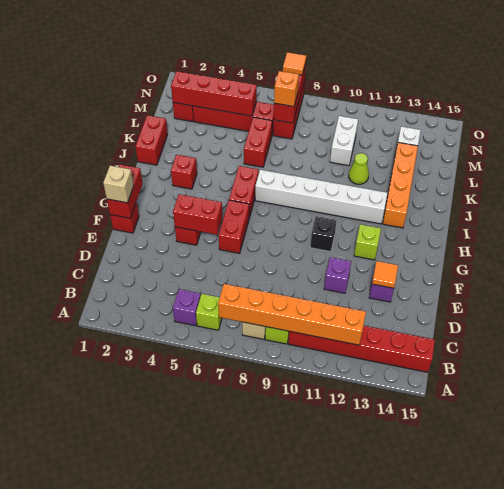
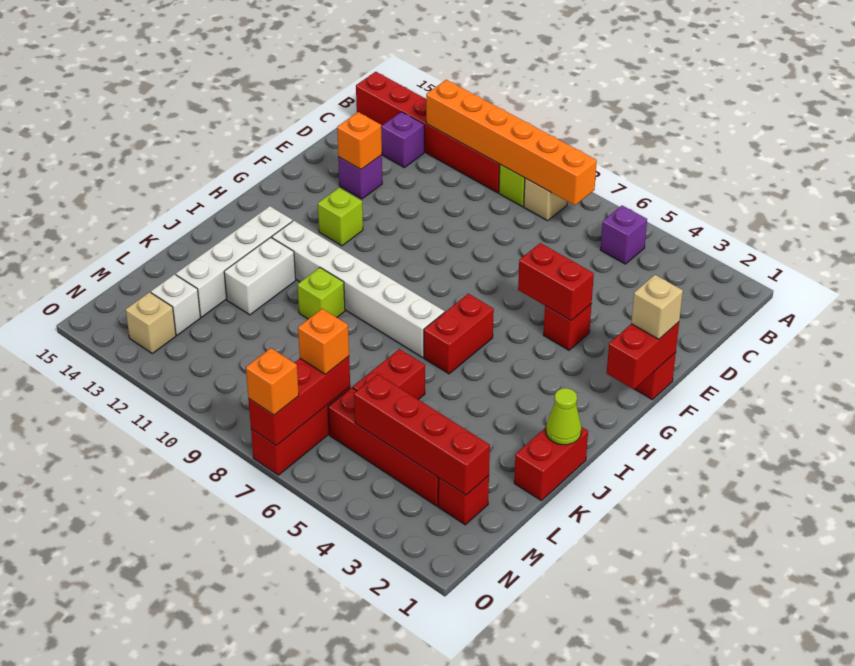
lime 1x1 brick [196,294,222,330] -> lime 1x1 brick moved to [298,268,345,319]
purple 1x1 brick [324,257,351,293] -> purple 1x1 brick moved to [381,112,424,168]
orange 1x1 tile [372,261,398,288] -> orange 1x1 brick [337,112,382,169]
red 1x2 brick [219,200,249,253] -> none
black 1x1 brick [310,216,337,252] -> none
red 1x1 brick [171,155,197,189] -> none
orange 1x4 brick [383,142,418,228] -> white 1x4 brick [176,206,293,317]
lime 1x1 cone [349,153,369,184] -> lime 1x1 cone moved to [546,388,581,445]
white 1x2 brick [330,116,358,166] -> white 1x2 brick moved to [224,237,296,315]
none -> tan 1x1 brick [126,292,176,353]
orange 1x1 tile [283,52,306,75] -> orange 1x1 brick [246,348,299,415]

